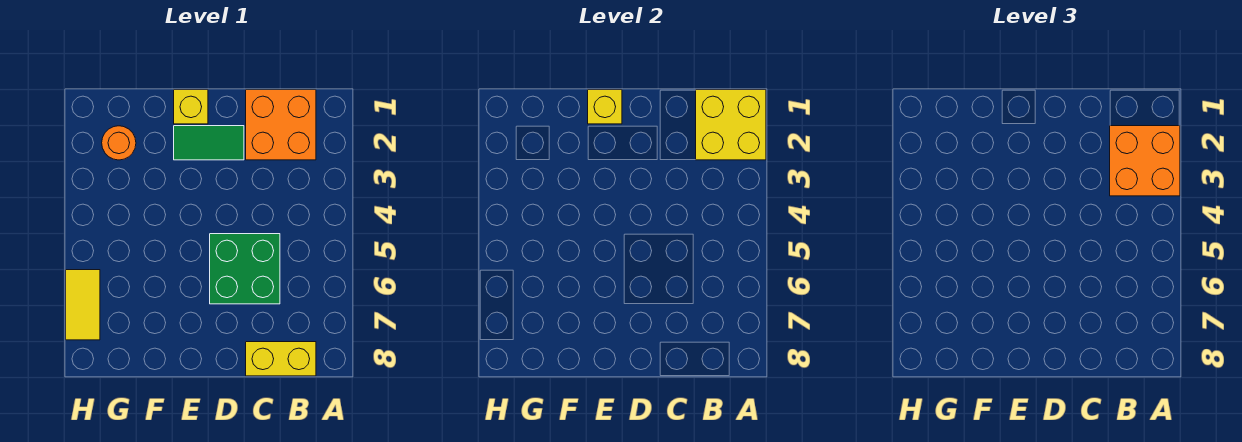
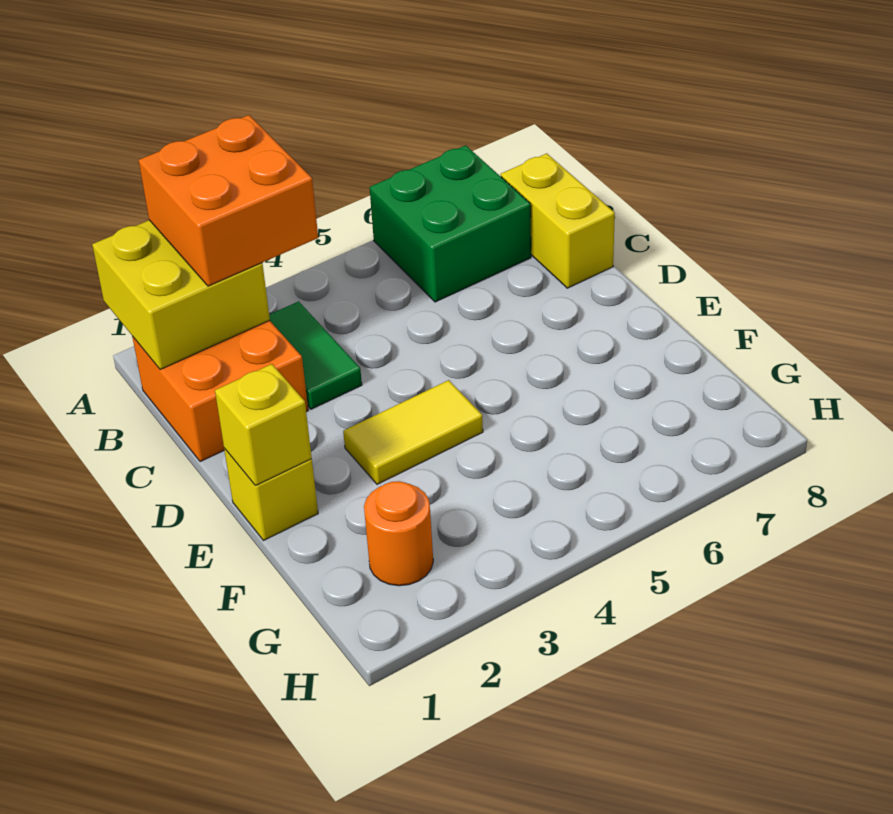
green 2x2 brick [210,234,280,304] -> green 2x2 brick moved to [370,145,531,302]
green 1x2 tile [174,126,244,160] -> green 1x2 tile moved to [269,301,362,409]
yellow 1x2 tile [66,270,100,340] -> yellow 1x2 tile moved to [343,380,483,484]

